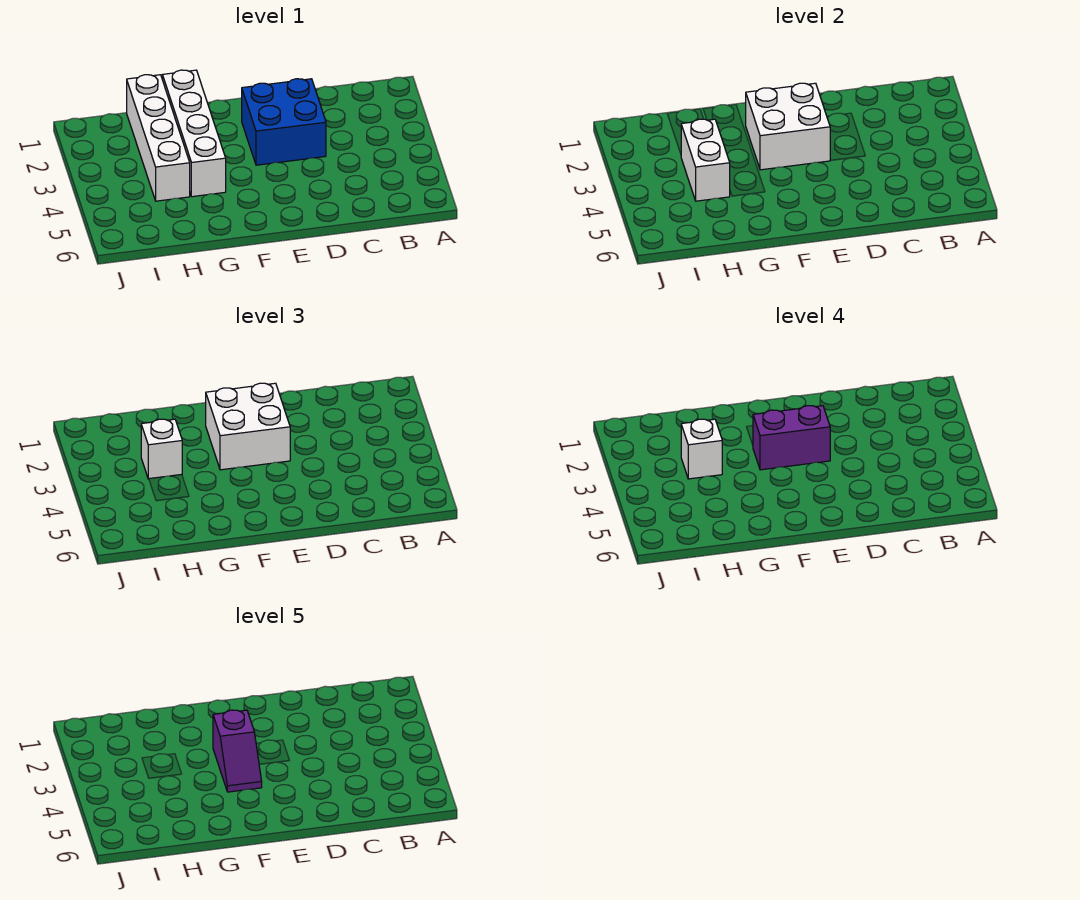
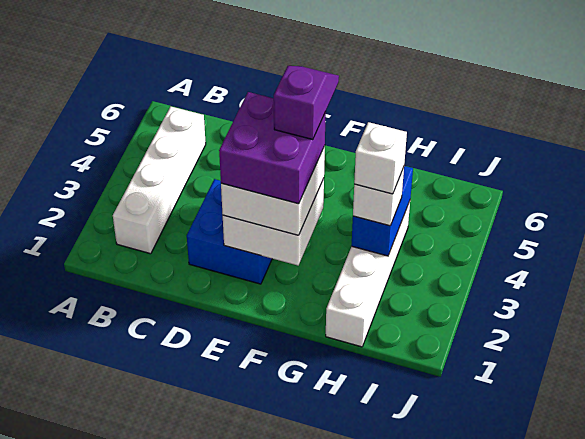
purple 1x2 brick [753,406,830,470] -> purple 2x2 brick [219,92,326,204]
white 1x4 brick [162,70,226,197] -> white 1x4 brick moved to [113,107,206,254]
white 1x2 brick [681,119,730,201] -> blue 1x2 brick [352,166,413,256]

